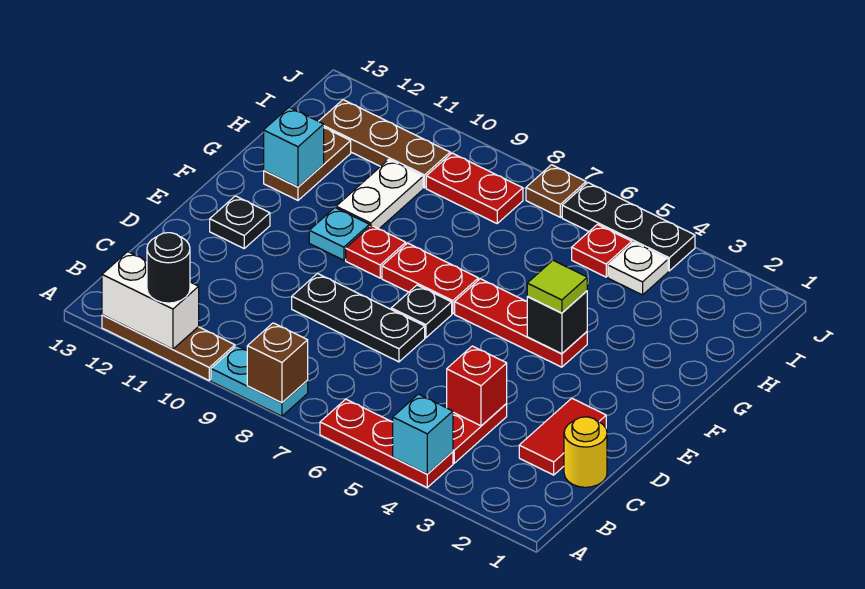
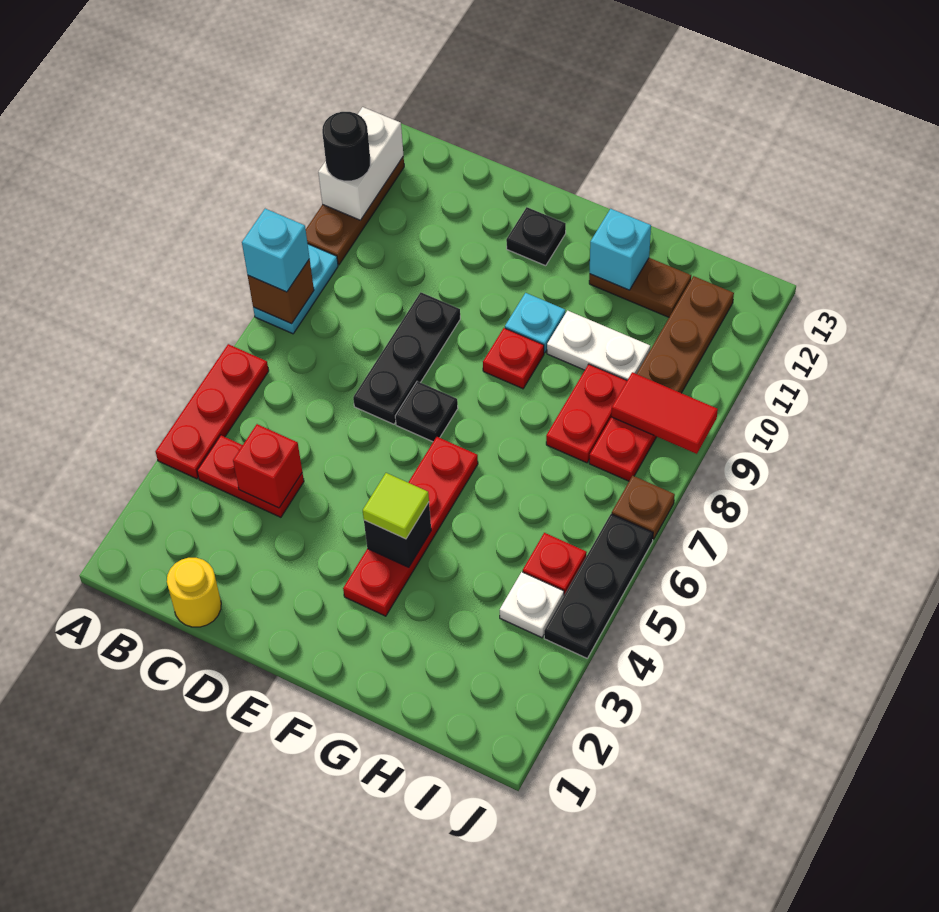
cyan 1x1 brick [393,394,453,474] -> cyan 1x1 brick moved to [242,209,309,292]
red 1x2 tile [519,398,606,475] -> red 1x2 tile moved to [611,372,718,454]
red 1x3 plate [455,279,587,367] -> red 1x4 plate [343,437,478,616]
red 1x2 plate [382,243,478,314] -> red 1x2 plate moved to [546,364,627,463]

